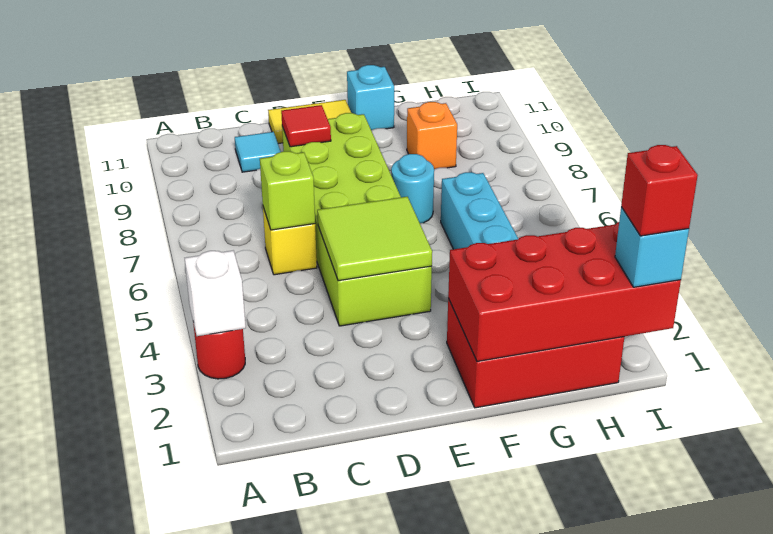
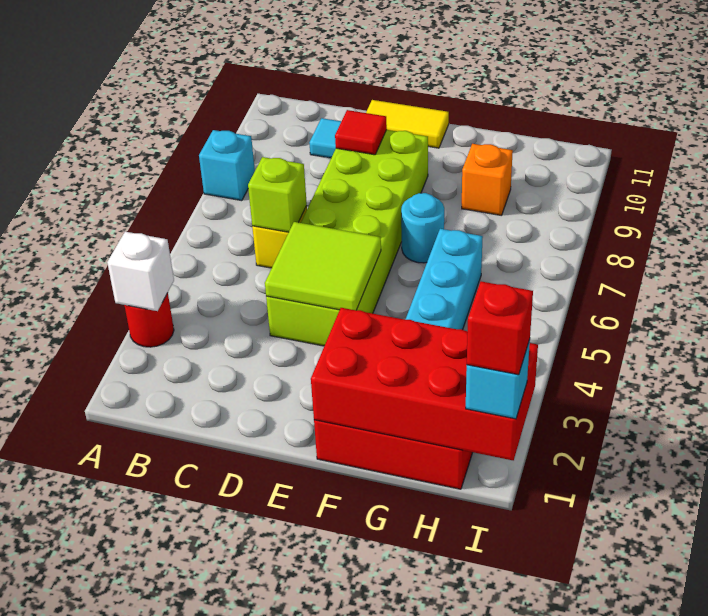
cyan 1x1 brick [347,65,394,130] -> cyan 1x1 brick moved to [199,130,255,201]

